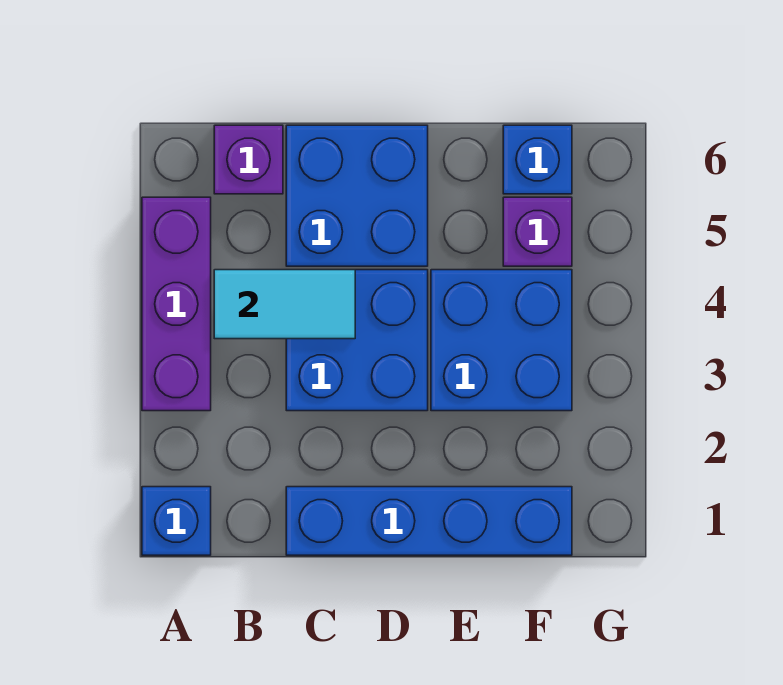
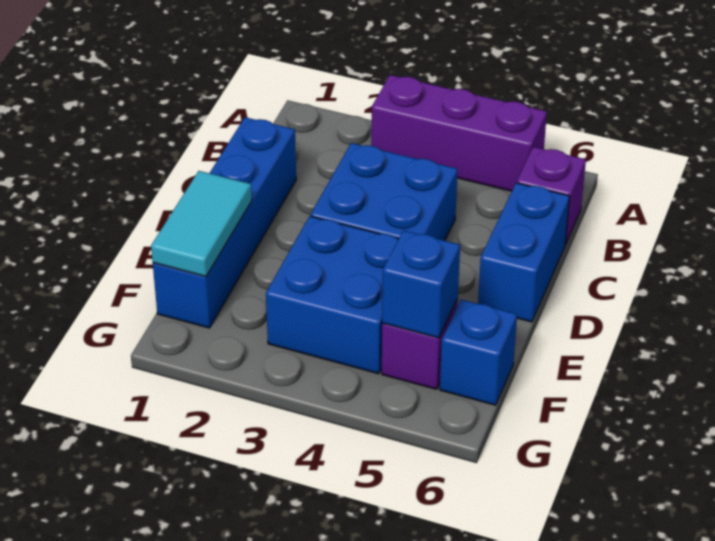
blue 1x1 brick [142,487,211,555] -> blue 1x1 brick moved to [382,230,460,338]
cyan 1x2 tile [214,270,355,339] -> cyan 1x2 tile moved to [151,171,252,277]
blue 2x2 brick [286,125,428,266] -> blue 1x2 brick [478,183,570,322]

